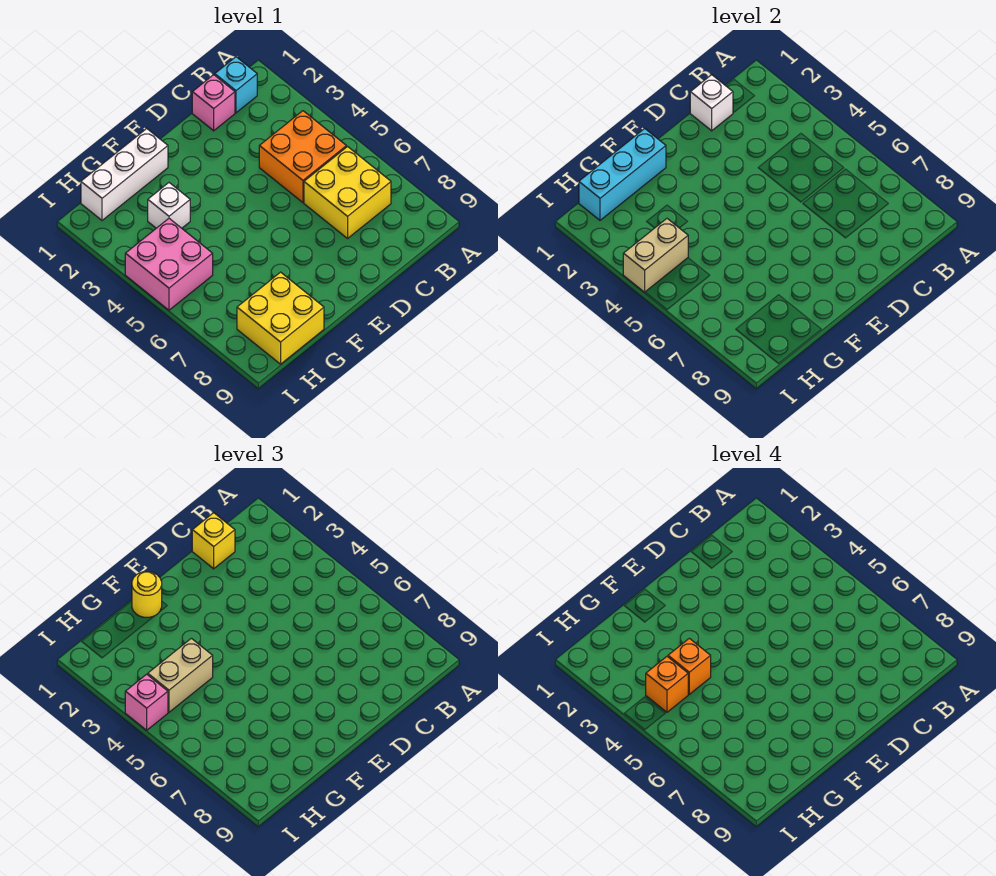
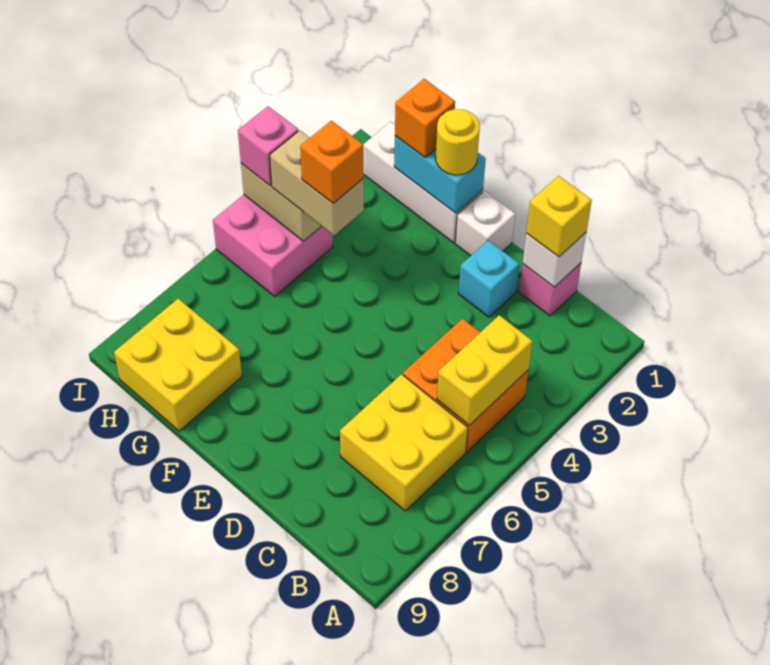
cyan 1x1 brick [215,57,257,113] -> cyan 1x1 brick moved to [458,240,519,317]
none -> yellow 1x2 brick [437,315,532,425]
cyan 1x3 brick [579,129,666,220] -> cyan 1x2 brick [394,136,486,213]
white 1x1 brick [148,183,190,228] -> white 1x1 brick moved to [455,191,515,256]
orange 1x1 brick [646,657,688,712] -> orange 1x1 brick moved to [395,79,455,157]

